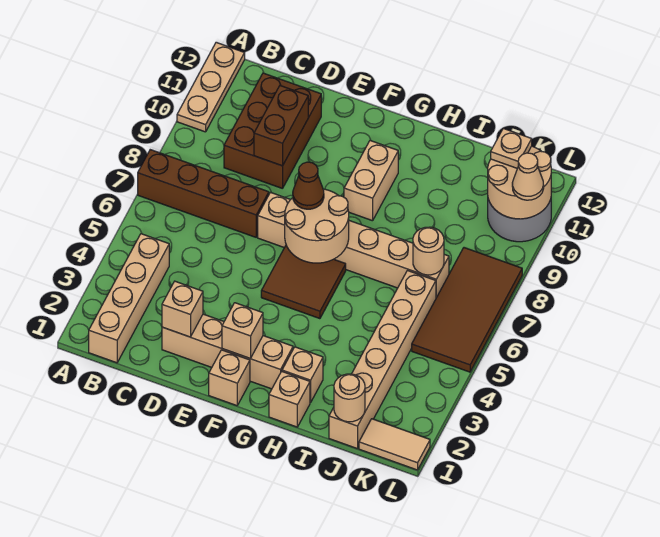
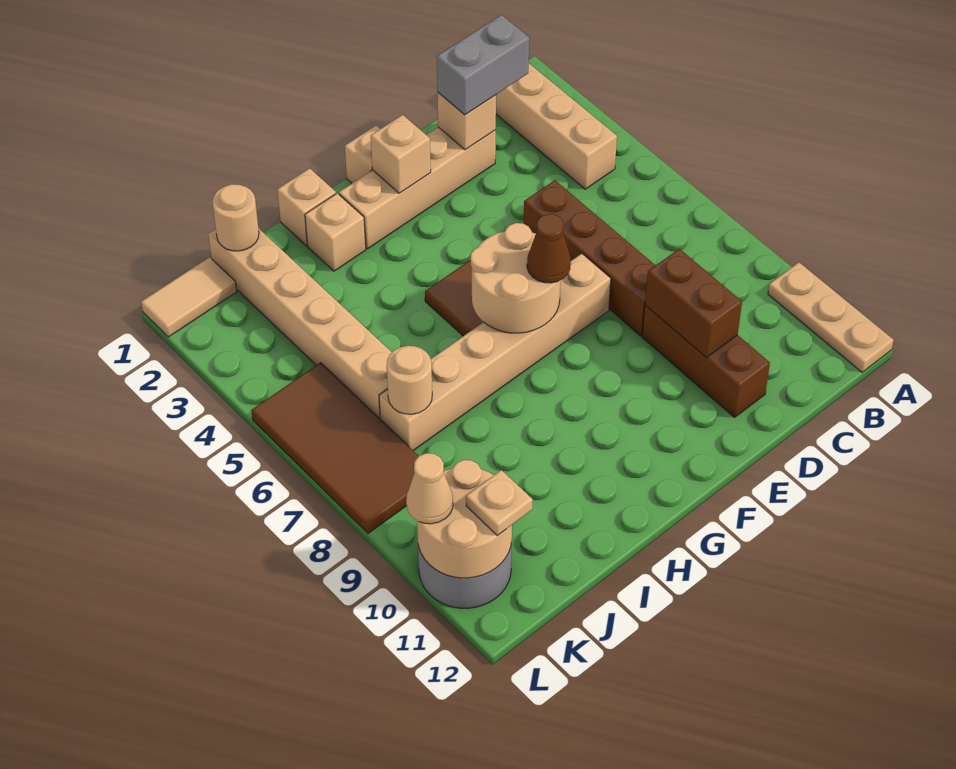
brown 1x4 brick [138,150,269,237] -> brown 1x4 brick turned to [524,180,655,336]
none -> grey 1x2 brick [437,15,529,115]
brown 2x3 brick [224,73,321,189] -> brown 1x3 brick [642,305,770,417]
tan 1x2 brick [344,140,398,221] -> none

